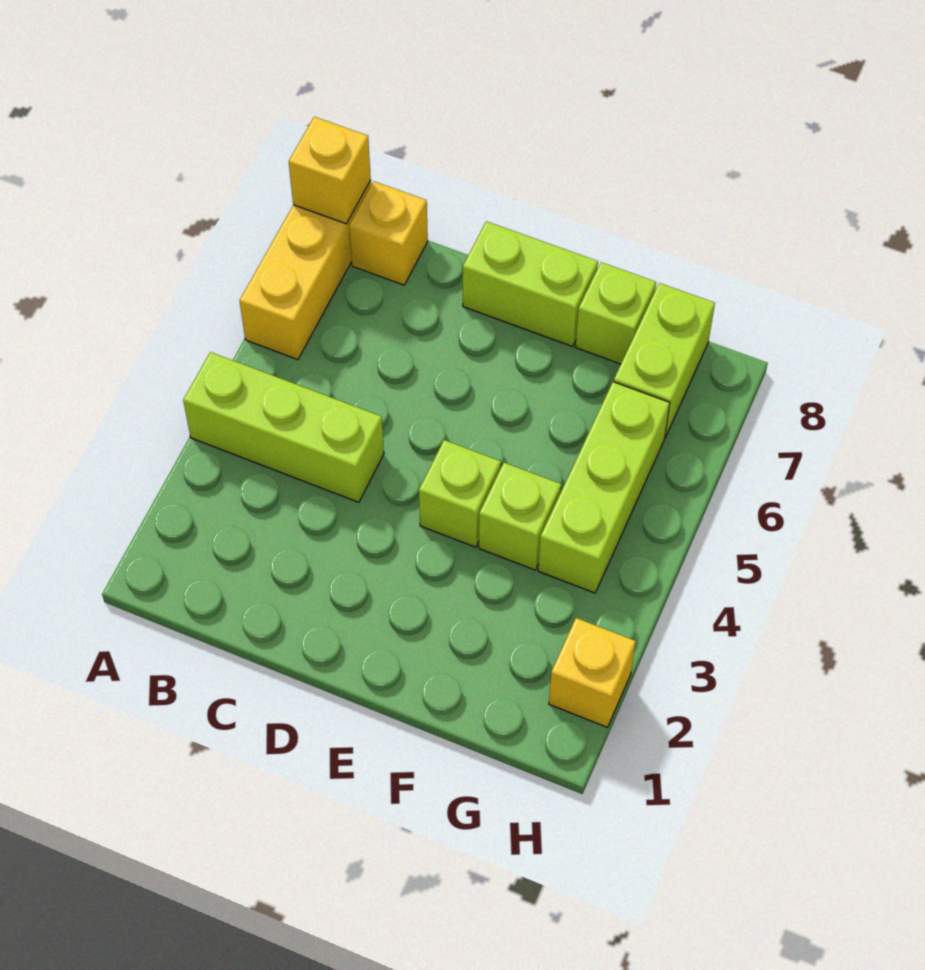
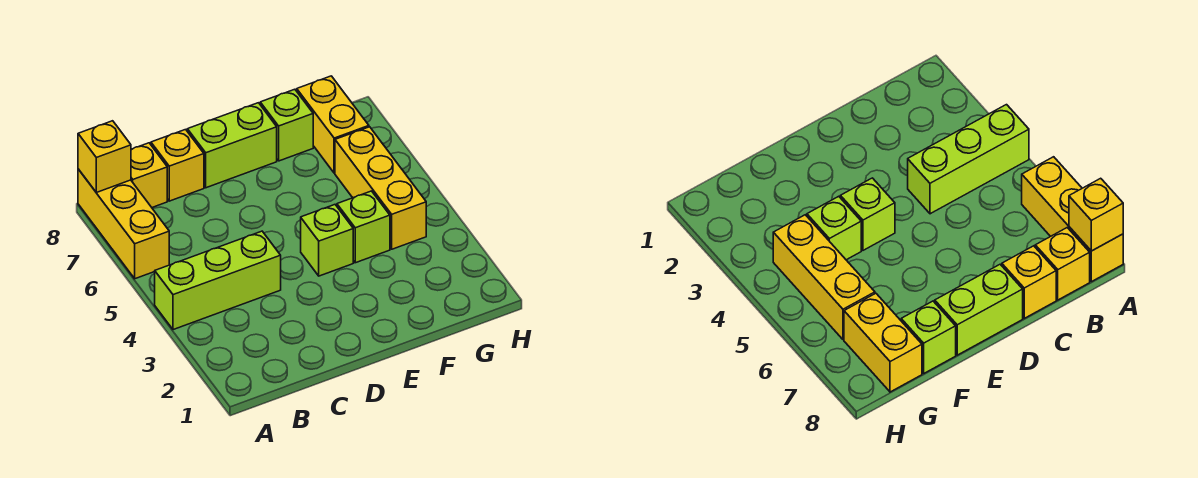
lime 1x3 brick [538,382,670,593] -> yellow 1x3 brick [335,127,426,249]
lime 1x2 brick [614,283,715,437] -> yellow 1x2 brick [297,76,369,173]
yellow 1x1 brick [549,618,636,727] -> yellow 1x1 brick moved to [151,130,204,201]

